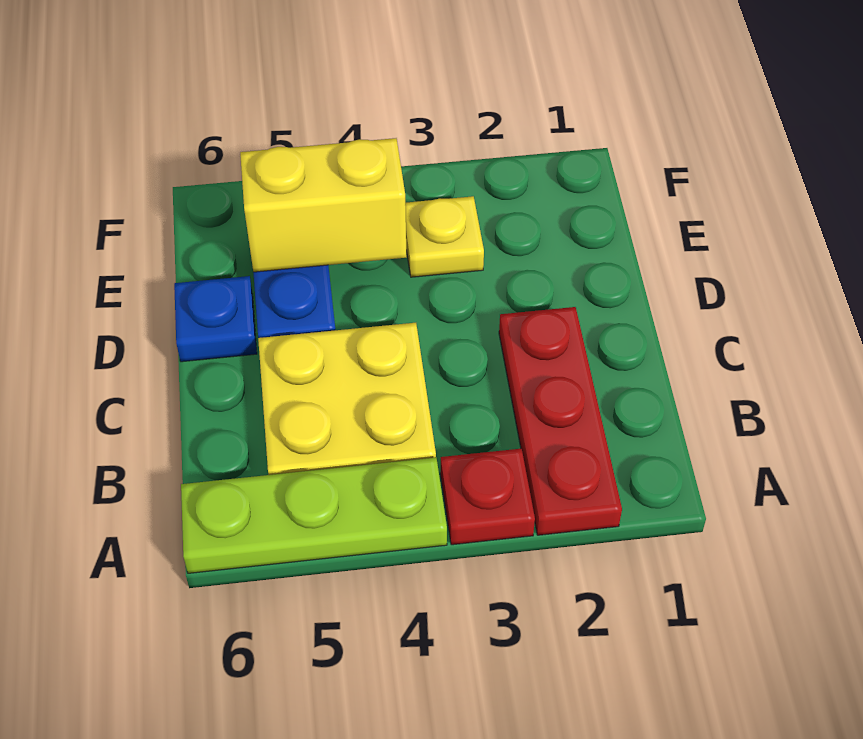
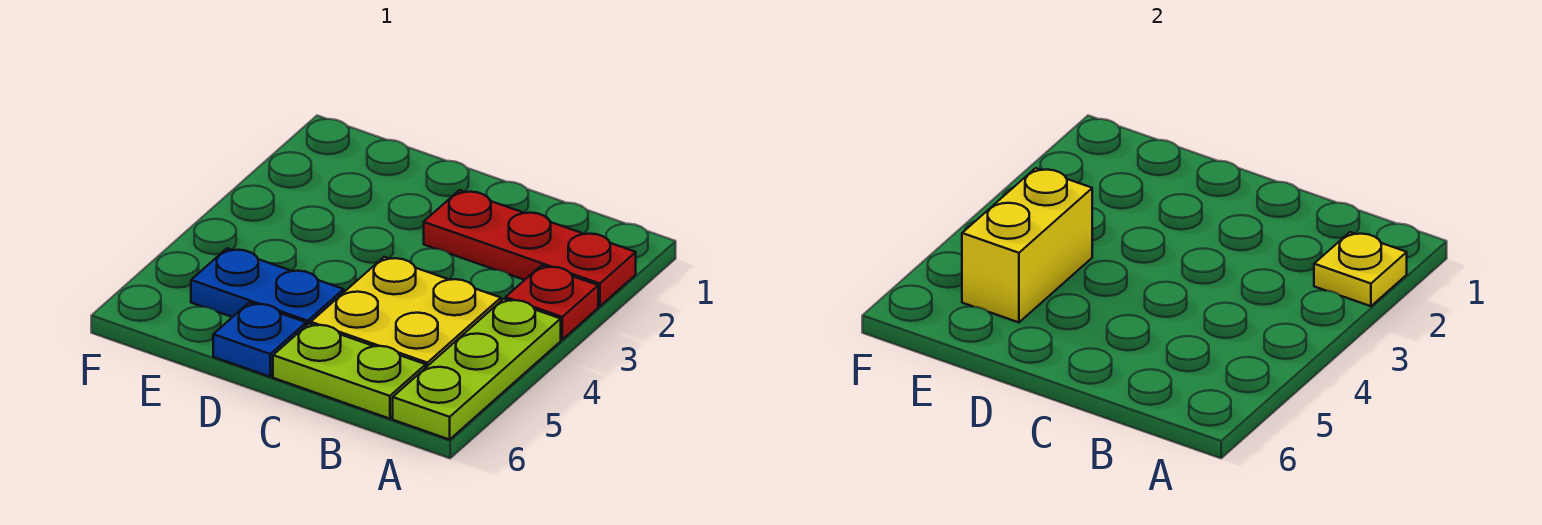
none -> lime 1x2 plate [273,324,426,419]
yellow 1x1 plate [405,196,484,277] -> yellow 1x1 plate moved to [1314,232,1407,306]

